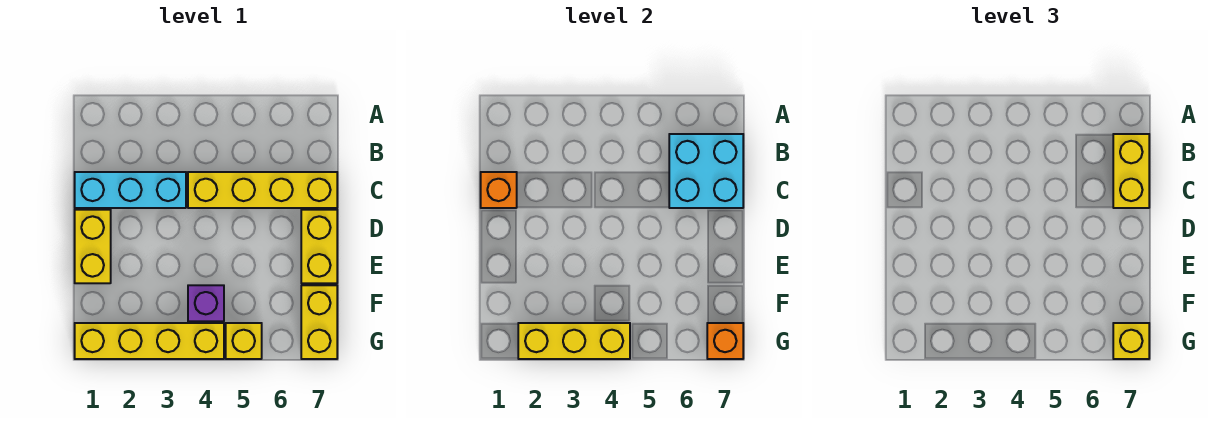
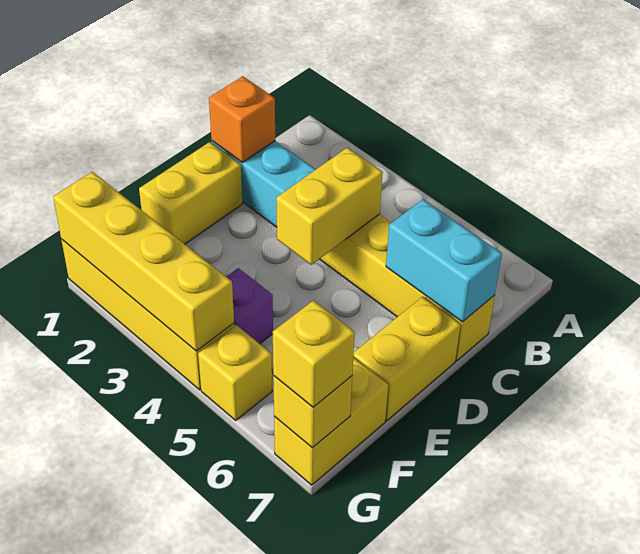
cyan 2x2 brick [669,134,743,208] -> cyan 1x2 brick [386,199,502,322]
yellow 1x2 brick [1113,134,1149,208] -> yellow 1x2 brick moved to [276,148,383,265]
yellow 1x3 brick [518,323,630,359] -> yellow 1x4 brick [53,172,234,351]
orange 1x1 brick [707,323,743,359] -> yellow 1x1 brick [273,376,352,448]

